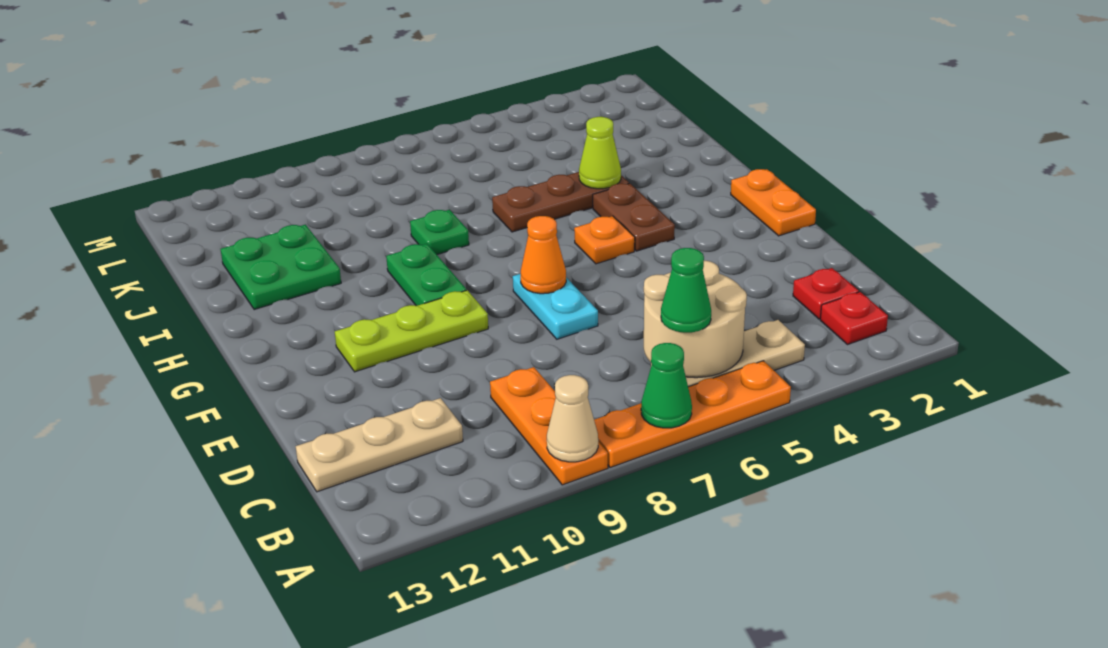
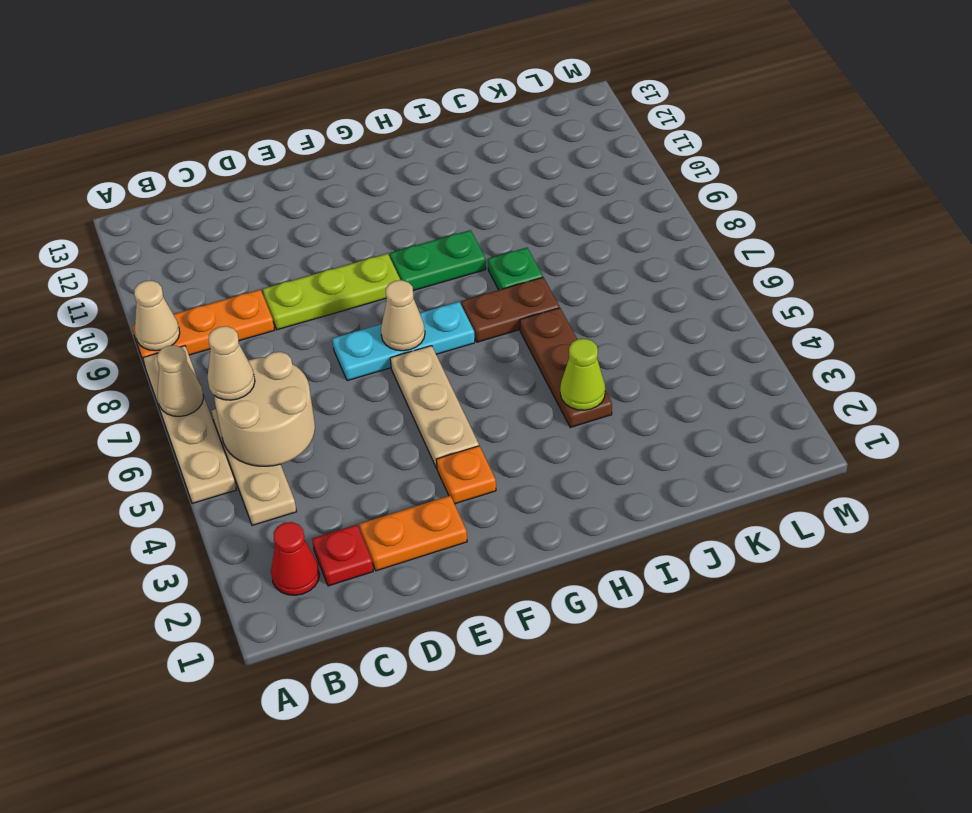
orange 1x4 plate [594,361,791,468] -> tan 1x4 plate [143,346,236,504]
green 1x1 cone [641,343,692,428] -> tan 1x1 cone [157,345,203,416]
red 1x1 plate [820,292,888,345] -> red 1x1 cone [271,522,320,595]
green 1x1 cone [661,248,711,333] -> tan 1x1 cone [207,326,255,400]
tan 1x3 plate [296,398,463,492] -> tan 1x3 plate moved to [390,346,479,468]
cyan 1x2 plate [513,274,598,339] -> cyan 1x3 plate [332,302,475,381]
orange 1x2 plate [731,169,816,236] -> orange 1x2 plate moved to [360,496,467,571]
orange 1x1 cone [521,216,566,294] -> tan 1x1 cone [381,280,425,351]
lime 1x3 plate [335,290,488,372] -> lime 1x3 plate turned to [263,254,400,330]
brown 1x2 plate [593,183,675,251] -> brown 1x2 plate moved to [462,277,559,342]
orange 1x1 plate [574,216,635,264] -> orange 1x1 plate moved to [436,446,496,504]
green 2x2 plate [221,225,341,310] -> none

